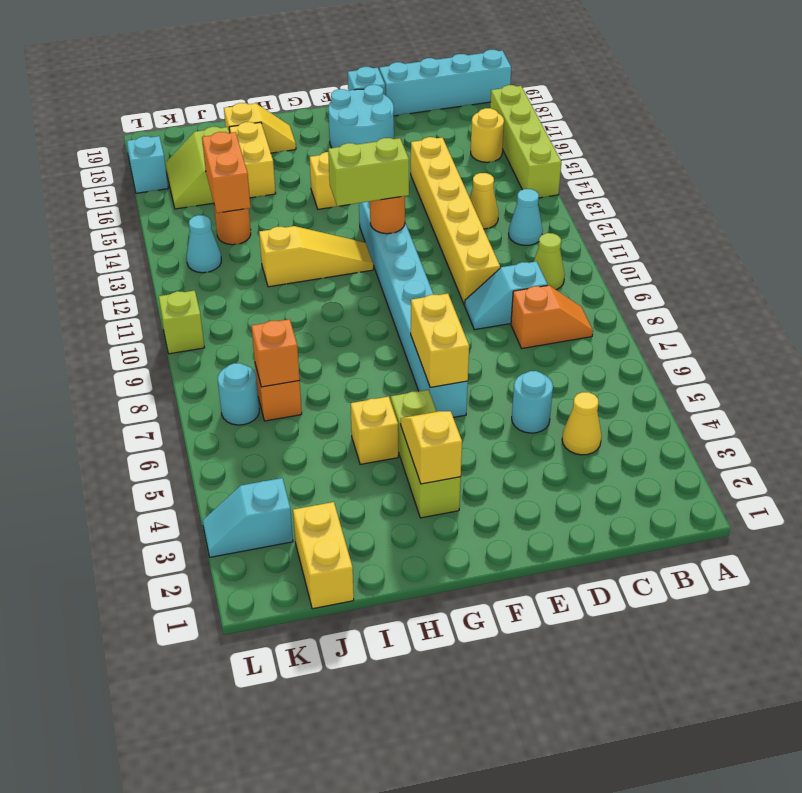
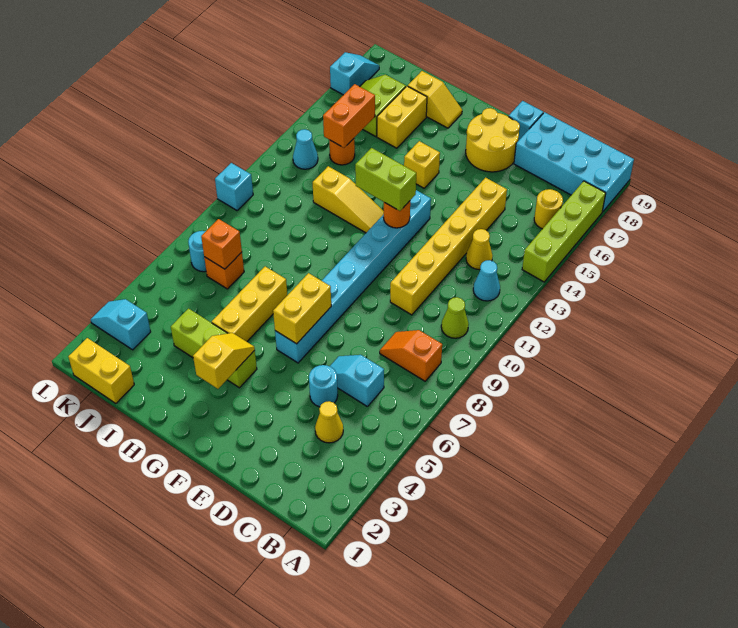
cyan 1x4 brick [379,50,511,116] -> cyan 2x4 brick [514,112,634,212]
orange 1x2 slope [511,285,593,349] -> orange 1x2 slope turned to [380,330,442,381]
cyan 1x2 slope [465,261,548,330] -> cyan 1x2 slope moved to [330,355,384,407]
cyan 2x2 round brick [328,85,394,148] -> yellow 2x2 round brick [466,108,520,172]
lime 1x3 brick [391,390,461,518] -> lime 1x3 brick turned to [171,309,257,388]
yellow 1x1 brick [351,397,398,464] -> yellow 1x3 brick [212,266,287,342]
yellow 1x2 brick [293,502,354,609] -> yellow 1x2 brick turned to [68,338,134,403]
lime 1x1 brick [159,290,205,354] -> cyan 1x1 brick [215,163,253,211]

